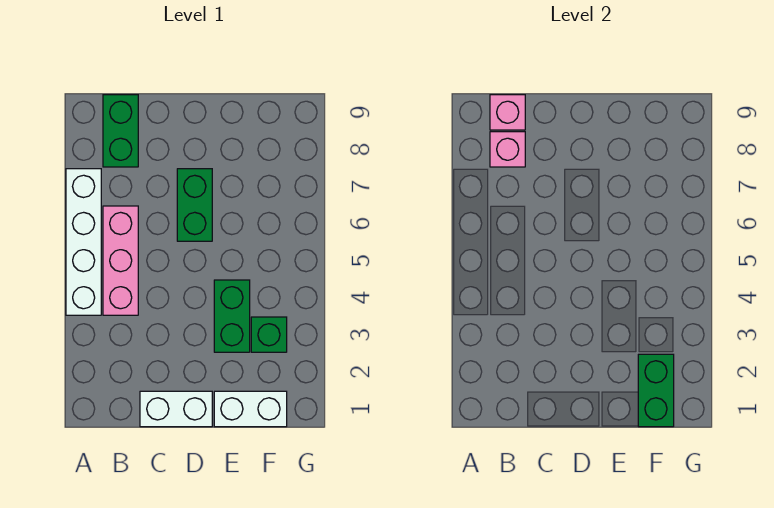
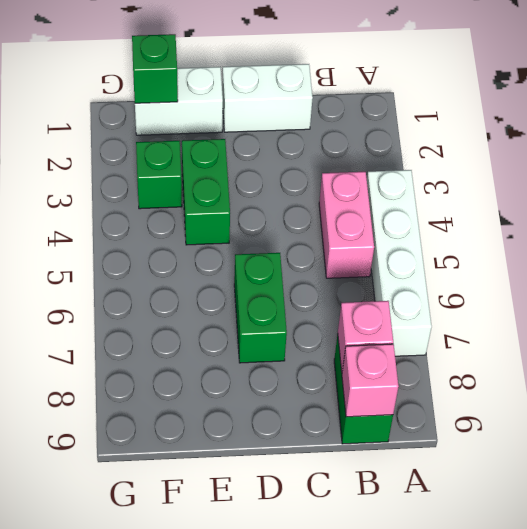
pink 1x3 brick [103,206,138,315] -> pink 1x2 brick [319,172,374,278]
green 1x2 brick [638,354,674,427] -> green 1x1 brick [132,34,178,103]

